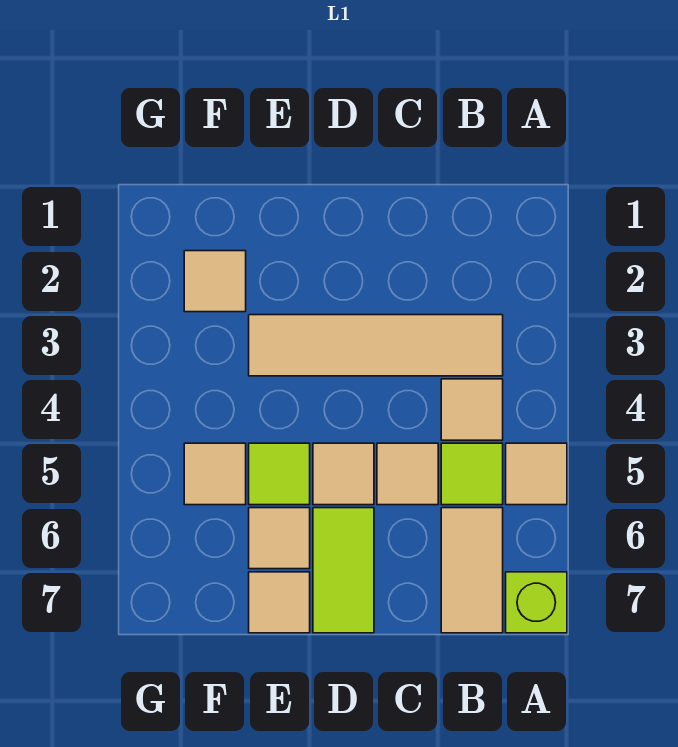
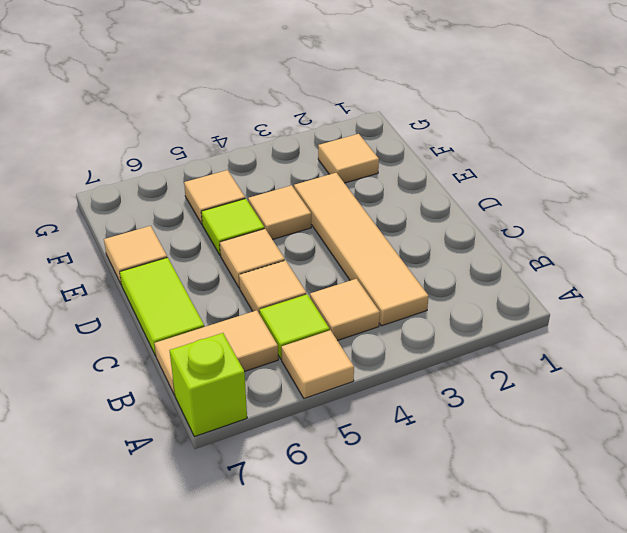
lime 1x2 tile [313,508,374,633] -> lime 1x2 tile turned to [120,257,204,356]
tan 1x1 tile [249,508,310,569] -> tan 1x1 tile moved to [248,185,311,239]

